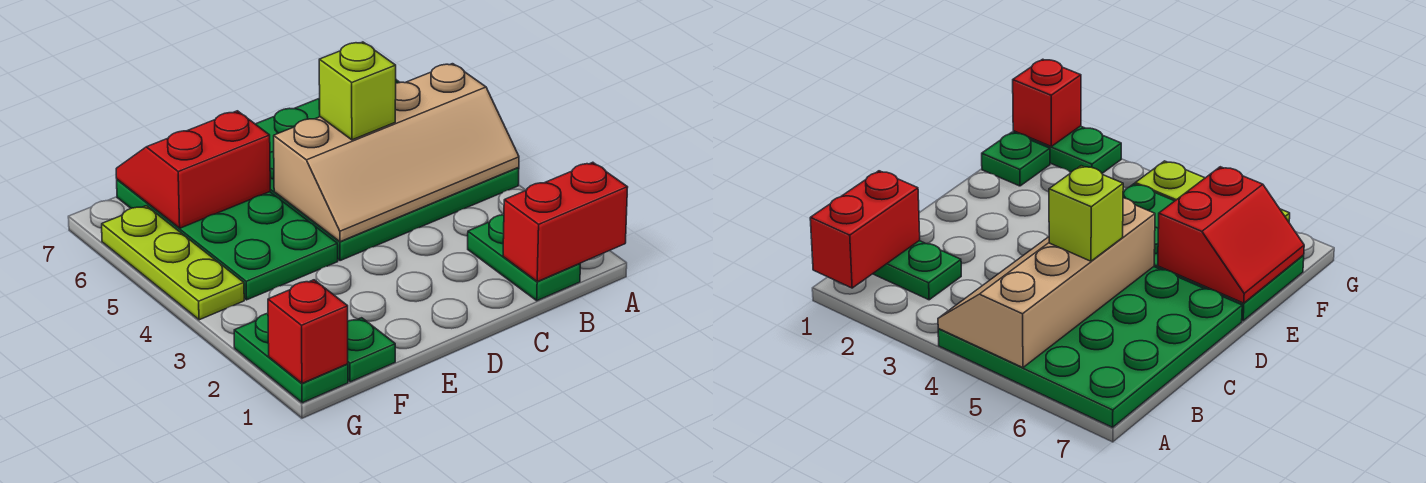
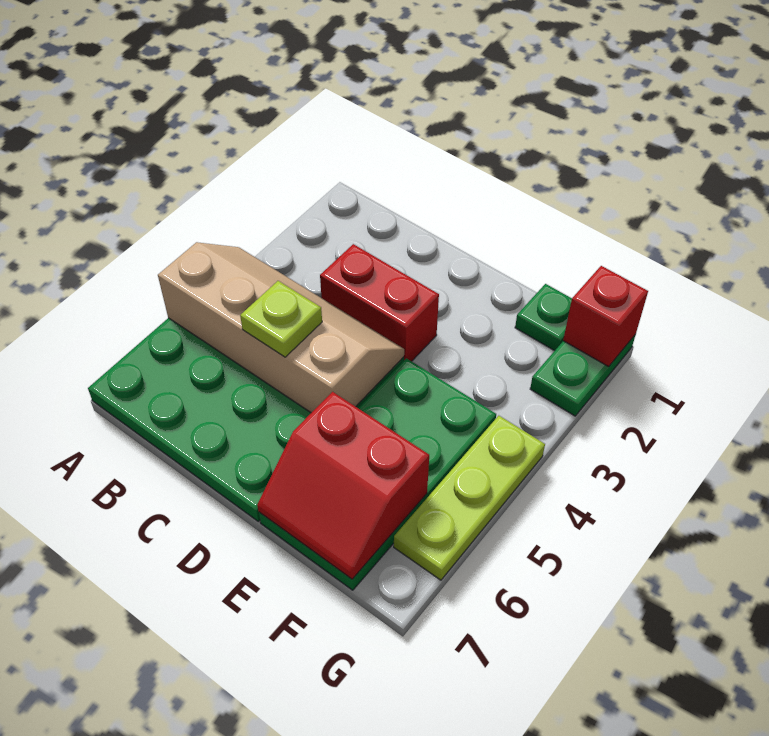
red 1x2 brick [503,162,628,282] -> red 1x2 brick moved to [320,244,439,361]
green 1x2 plate [468,215,580,301] -> none
lime 1x1 brick [319,42,396,140] -> lime 1x1 plate [240,281,322,357]

